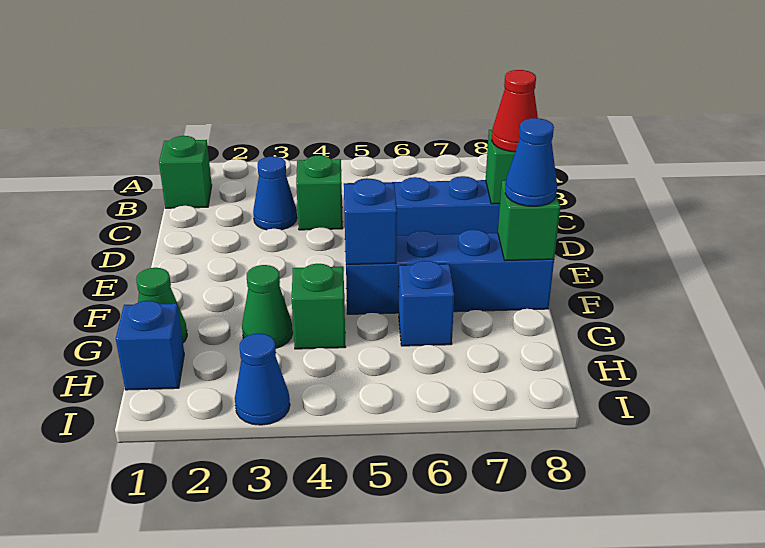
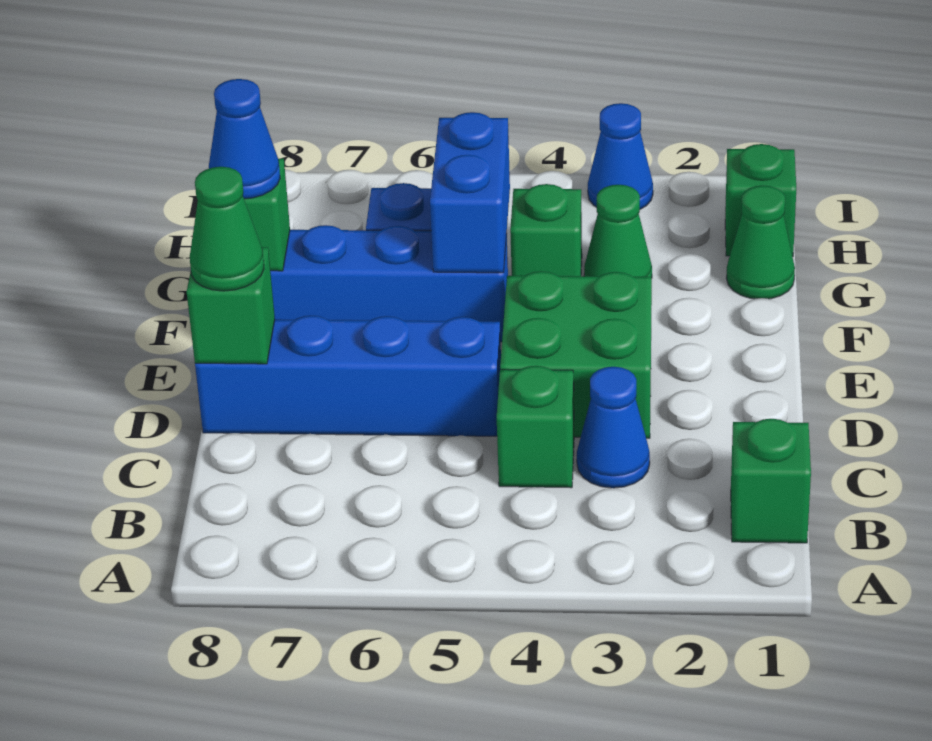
none -> green 2x2 brick [500,271,652,438]
red 1x1 cone [492,70,538,152] -> green 1x1 cone [190,167,264,291]
blue 1x1 brick [344,179,397,265] -> blue 1x2 brick [430,112,510,273]
blue 1x1 brick [116,301,184,390] -> green 1x1 brick [725,144,796,257]

